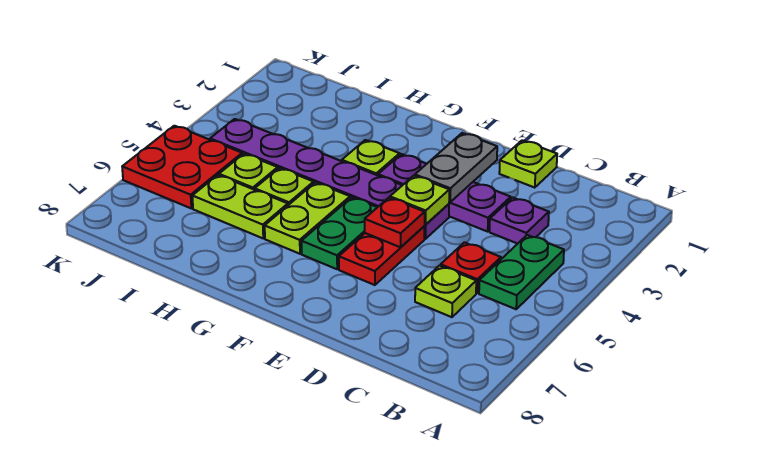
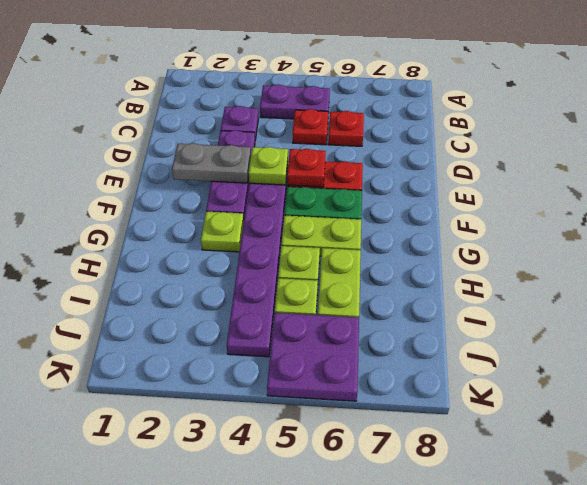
green 1x2 plate [479,235,564,309] -> purple 1x2 plate [260,84,330,119]
lime 1x1 plate [415,266,476,317] -> red 1x1 plate [328,111,364,146]
lime 1x1 plate [499,140,557,188] -> none
red 2x2 plate [122,126,242,208] -> purple 2x2 plate [267,313,359,401]

